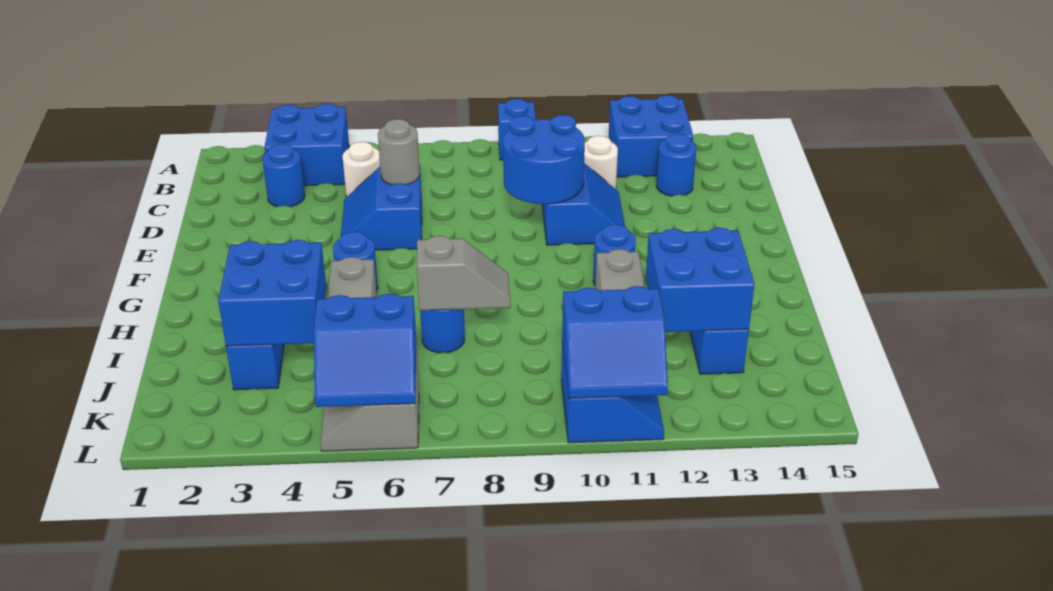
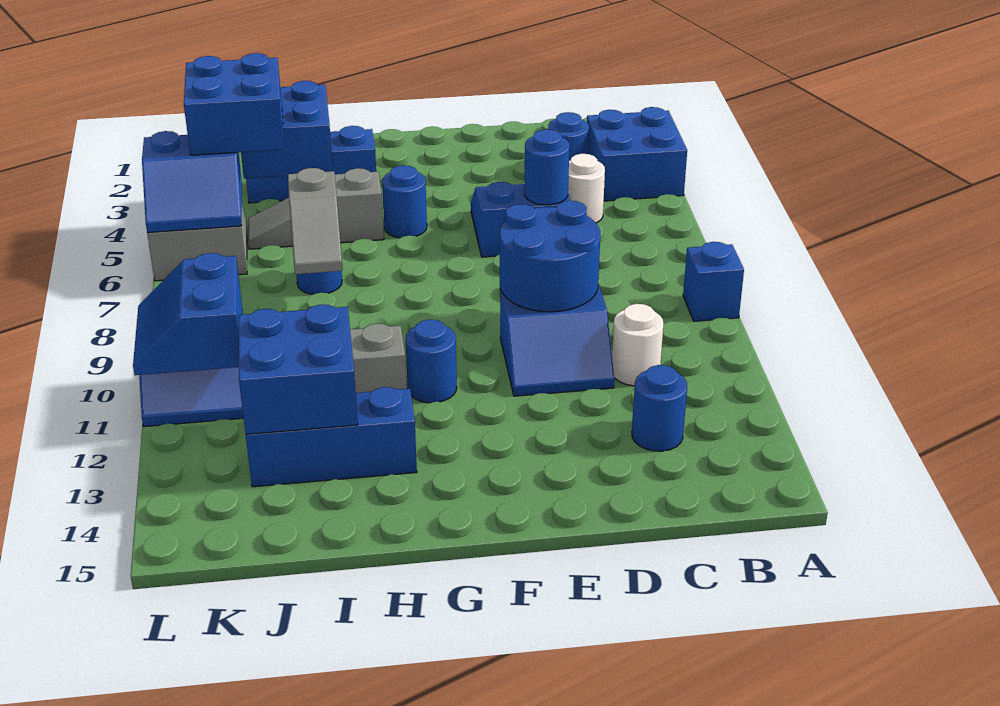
blue 2x2 brick [609,95,693,177] -> blue 2x2 brick moved to [184,53,284,155]
grey 1x1 round brick [378,119,420,185] -> blue 1x1 round brick [524,129,569,205]
blue 2x2 slope [314,294,416,407] -> blue 2x2 slope turned to [142,131,242,233]

